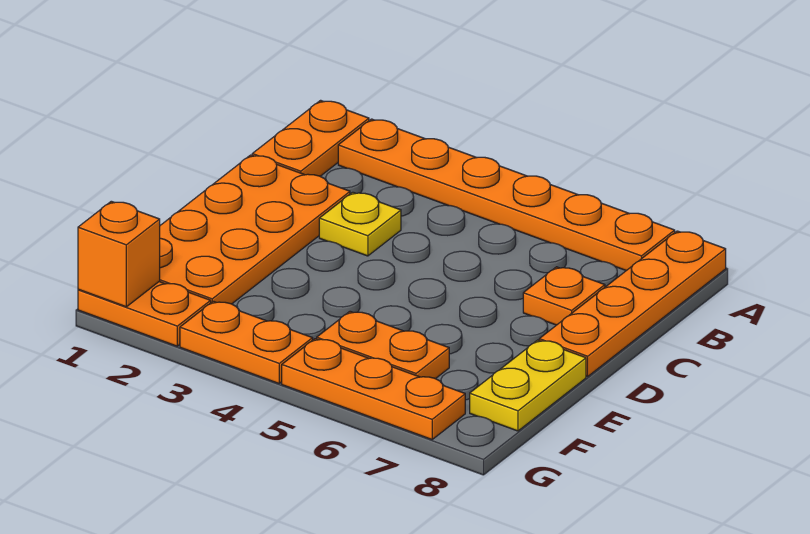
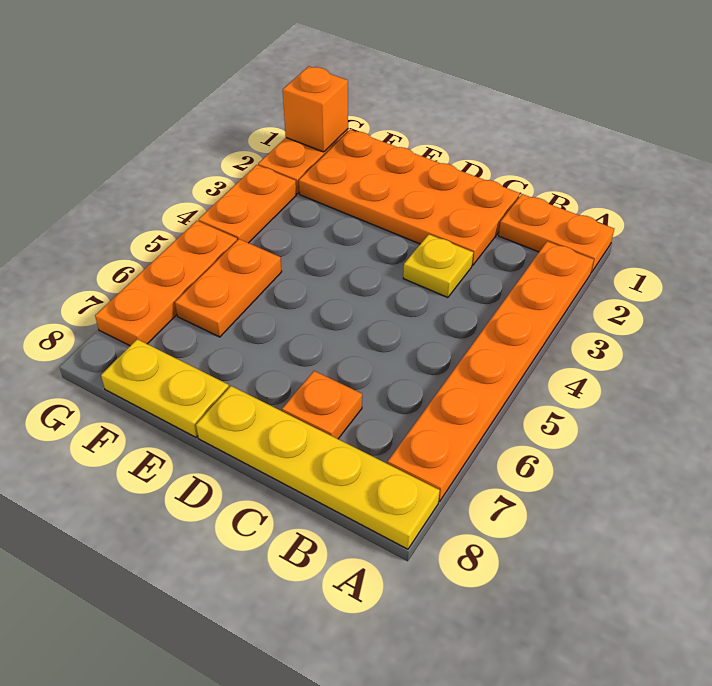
orange 1x4 plate [539,231,726,376] -> yellow 1x4 plate [196,386,440,549]

